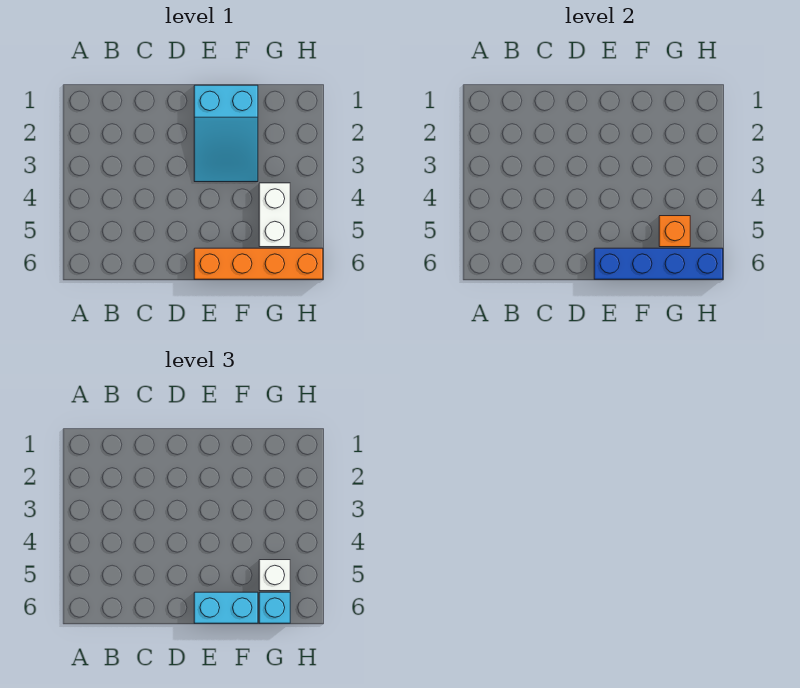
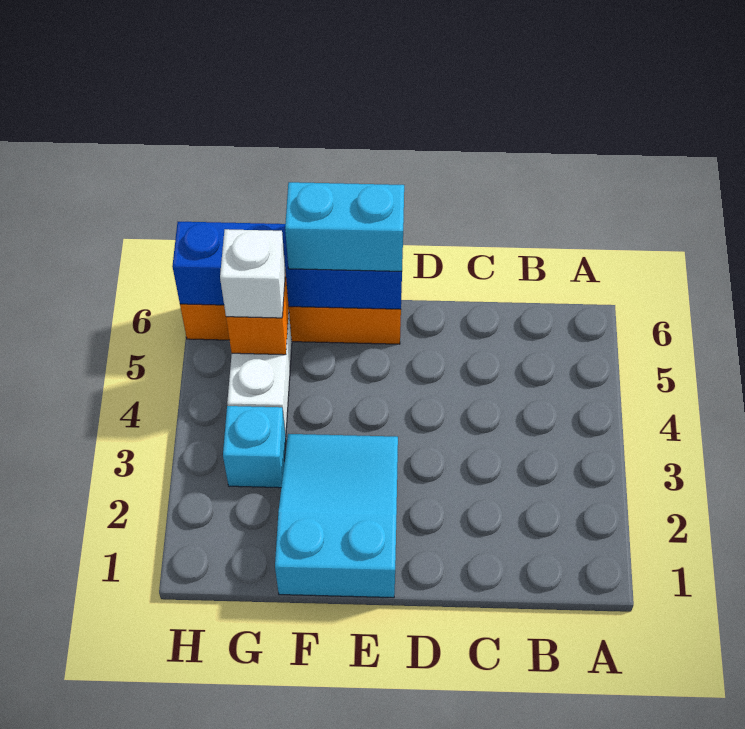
cyan 1x1 brick [259,592,290,623] -> cyan 1x1 brick moved to [223,406,286,488]

